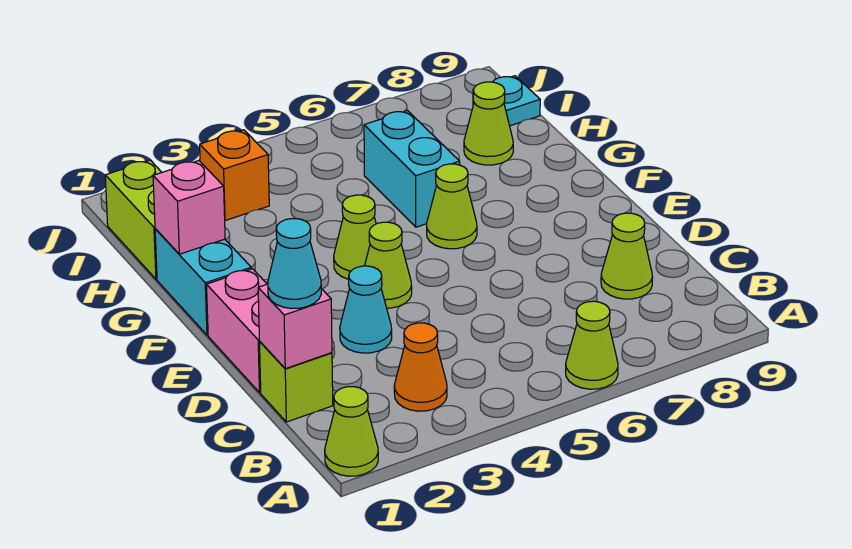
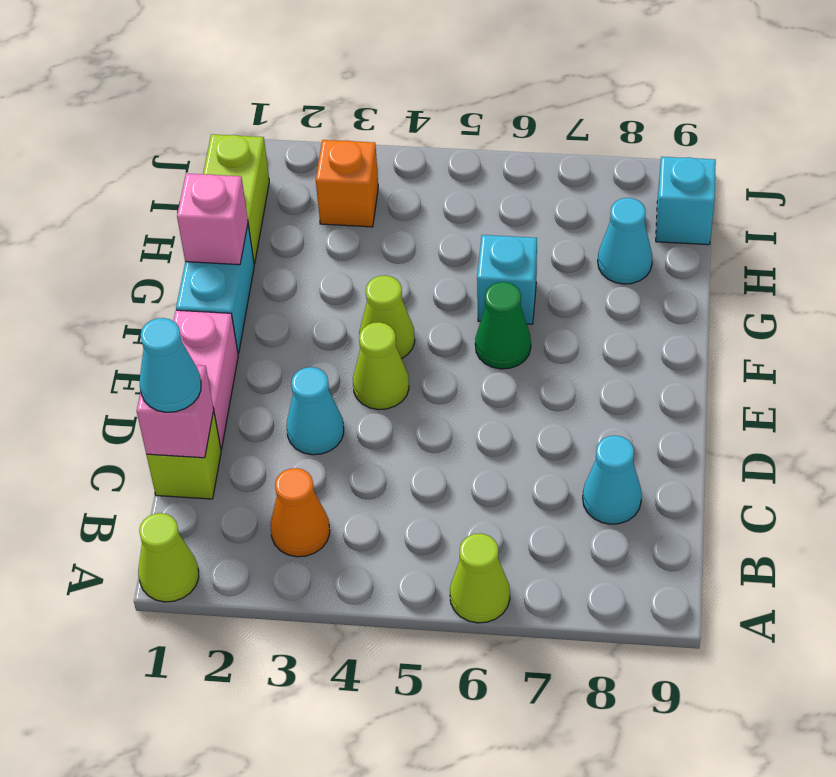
lime 1x1 cone [601,213,653,299] -> cyan 1x1 cone [583,436,642,524]
lime 1x1 cone [427,164,477,249] -> green 1x1 cone [475,282,531,369]
cyan 1x2 brick [364,111,460,227] -> cyan 1x1 brick [477,235,537,324]
lime 1x1 cone [464,82,513,165] -> cyan 1x1 cone [598,198,652,284]
cyan 1x1 plate [473,76,540,126] -> cyan 1x1 brick [656,157,716,245]

